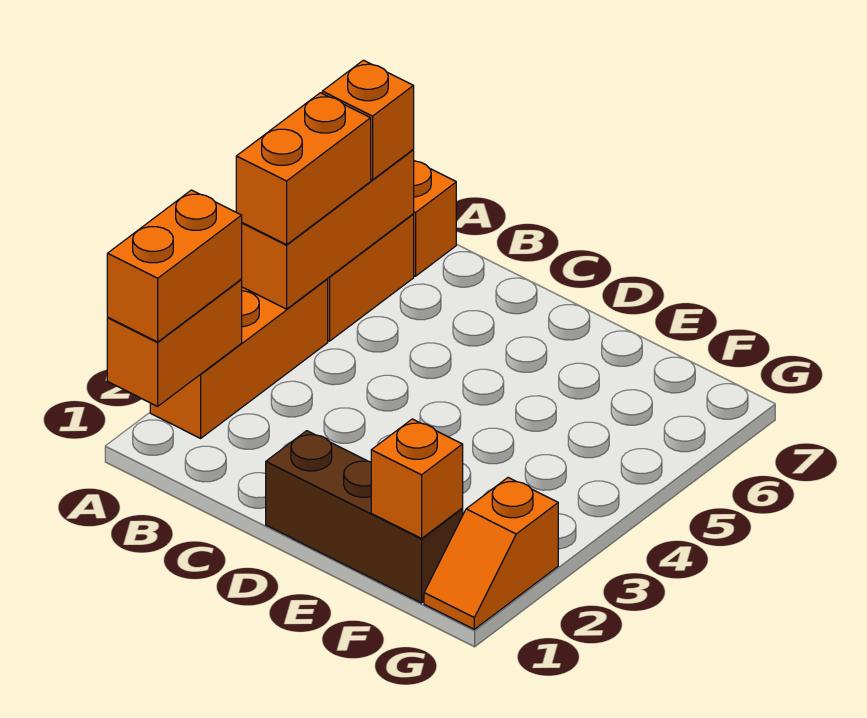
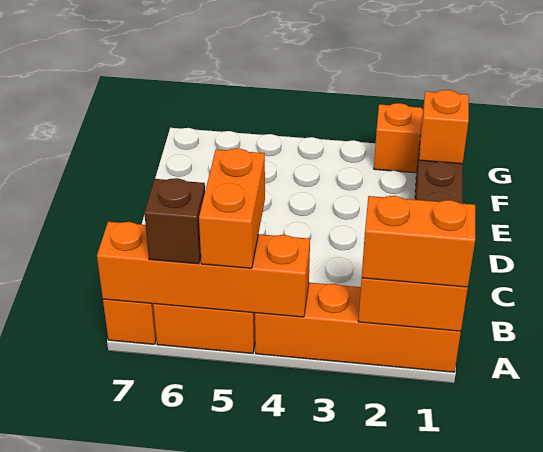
orange 1x3 brick [150,279,328,438] -> orange 1x4 brick [255,283,461,372]
orange 1x3 brick [241,150,414,309] -> orange 1x4 brick [97,222,310,317]
orange 1x2 brick [236,93,371,245] -> orange 1x2 brick turned to [199,148,265,268]
orange 1x1 brick [322,60,414,180] -> brown 1x1 brick [144,178,205,264]

